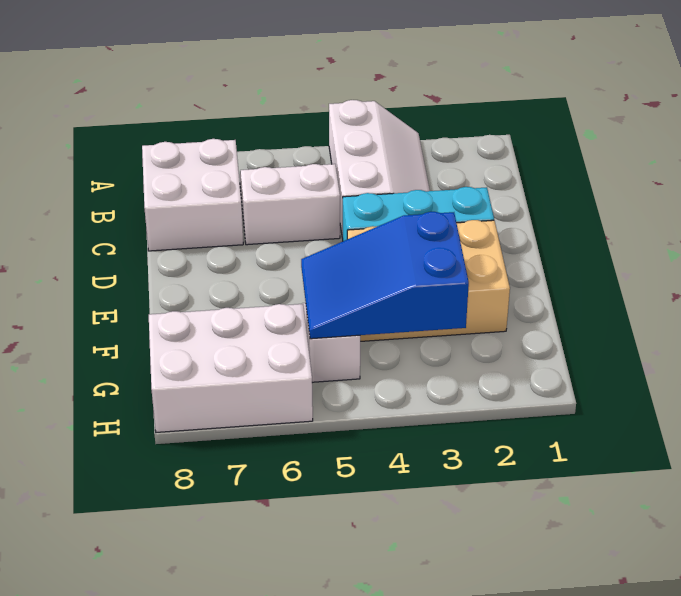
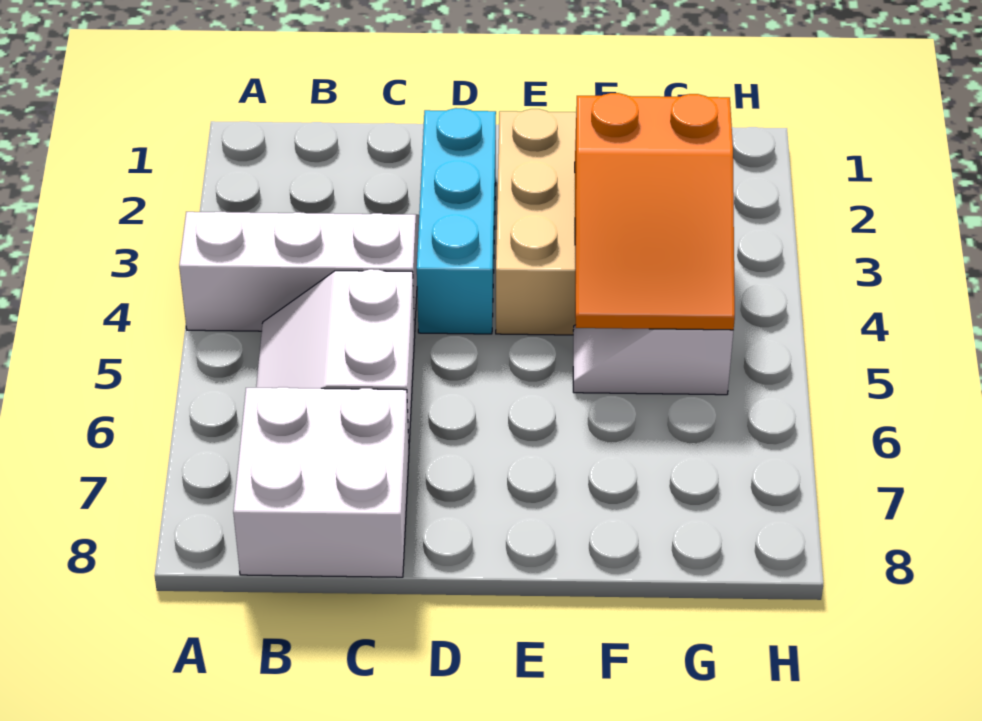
blue 2x3 slope [301,212,469,339] -> orange 2x3 slope [575,93,735,330]
white 2x3 brick [149,304,313,432] -> none

